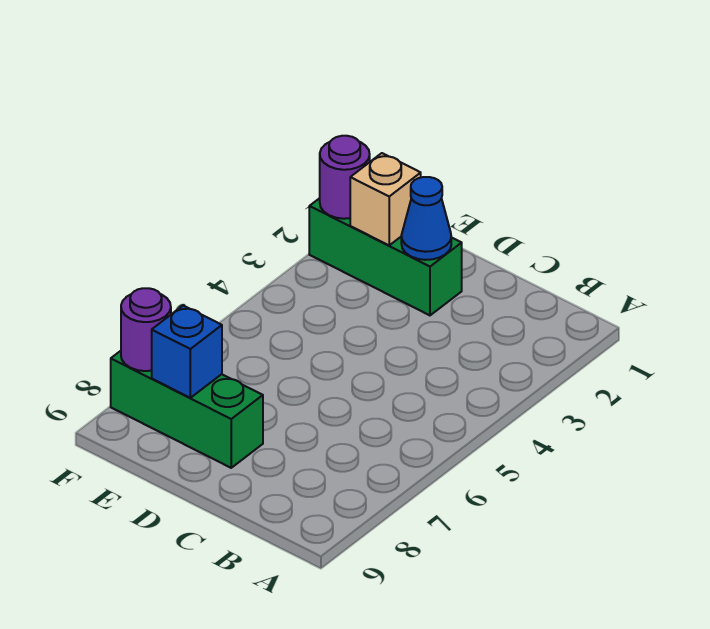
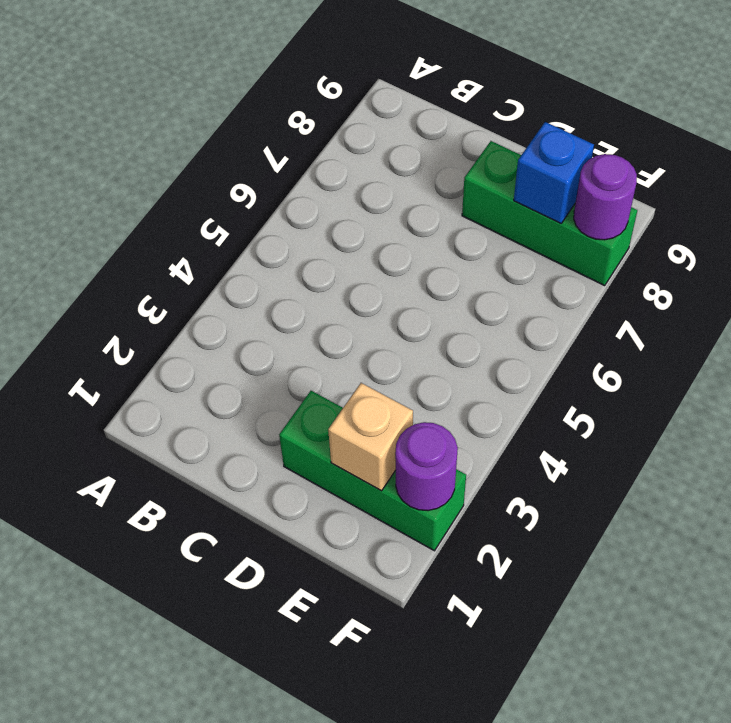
blue 1x1 cone [401,177,451,260] -> none

